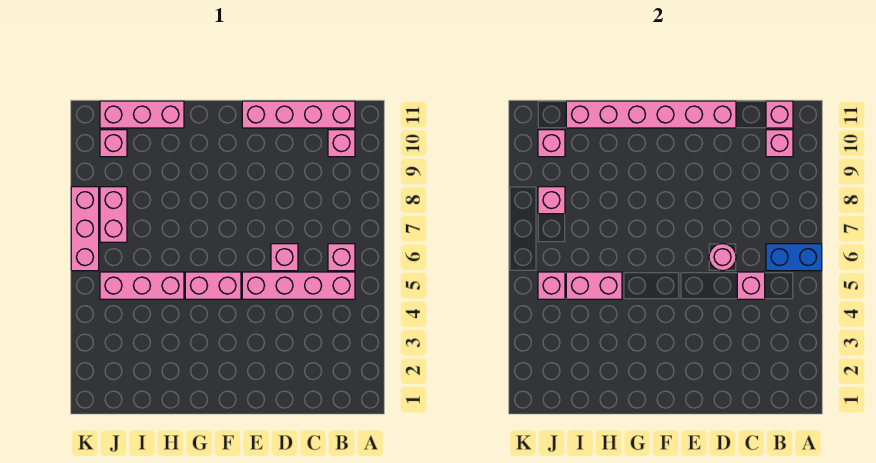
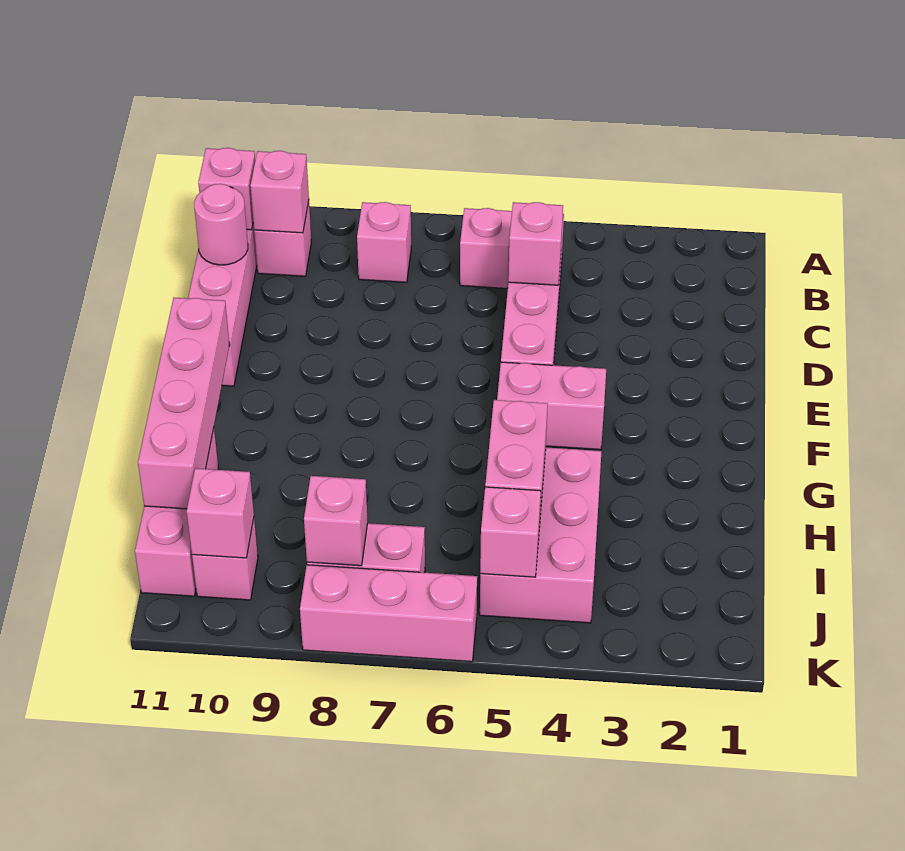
blue 1x2 brick [766,244,822,271] -> none
pink 1x1 brick [271,244,298,271] -> pink 1x1 brick moved to [357,202,411,282]
pink 1x1 round brick [709,244,736,271] -> pink 1x1 round brick moved to [194,184,248,265]
pink 1x6 brick [566,101,736,128] -> pink 1x4 brick [138,298,229,509]
pink 1x2 brick [185,272,241,299] -> pink 1x2 brick turned to [497,362,606,450]
pink 1x3 brick [100,272,184,299] -> pink 2x3 brick [480,447,602,623]

